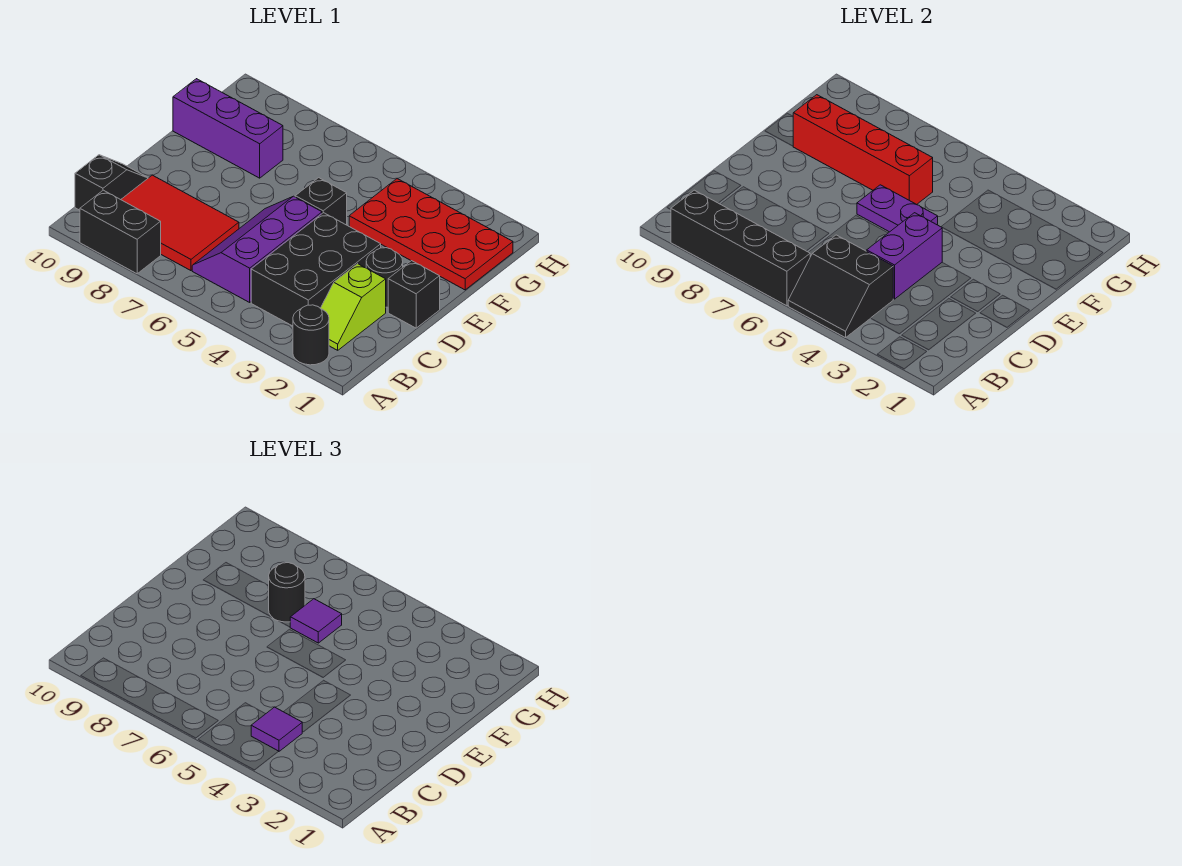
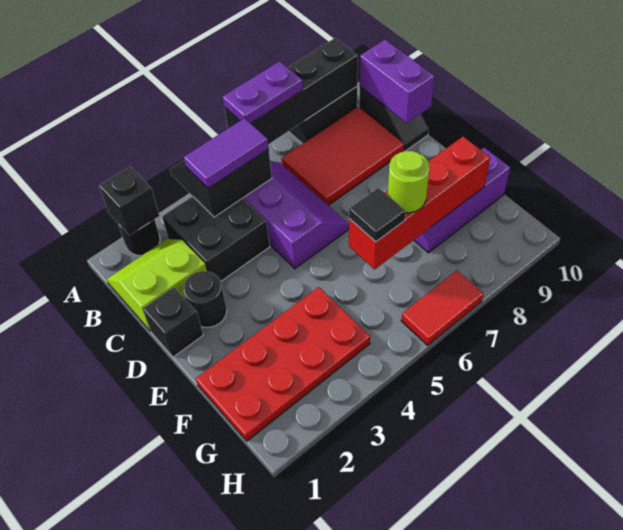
lime 1x2 slope [320,264,386,350] -> lime 2x2 slope [107,239,207,331]
black 2x3 brick [251,213,381,326] -> black 2x2 brick [162,196,270,281]
purple 1x1 tile [251,707,302,751] -> purple 1x2 tile [184,118,269,188]
purple 1x2 brick [867,213,942,299] -> purple 1x2 brick moved to [360,39,434,123]
black 1x1 brick [295,178,347,225] -> black 1x1 brick moved to [99,166,159,235]
purple 1x2 plate [857,185,938,232] -> purple 1x2 plate moved to [223,61,303,123]
purple 1x1 tile [290,599,342,643] -> black 1x1 tile [349,188,405,242]
black 1x1 round brick [269,563,305,622] -> lime 1x1 round brick [388,151,429,213]
none -> red 1x2 tile [401,270,484,345]

